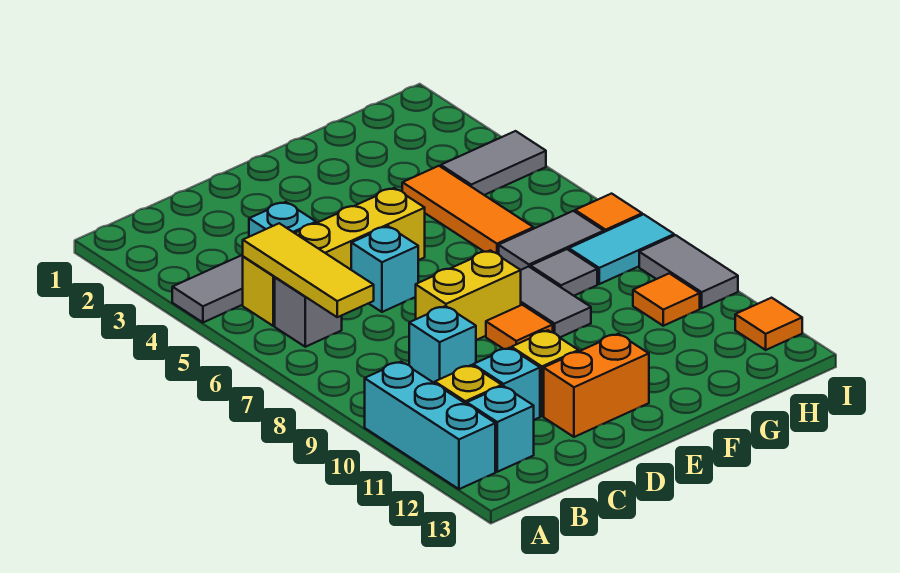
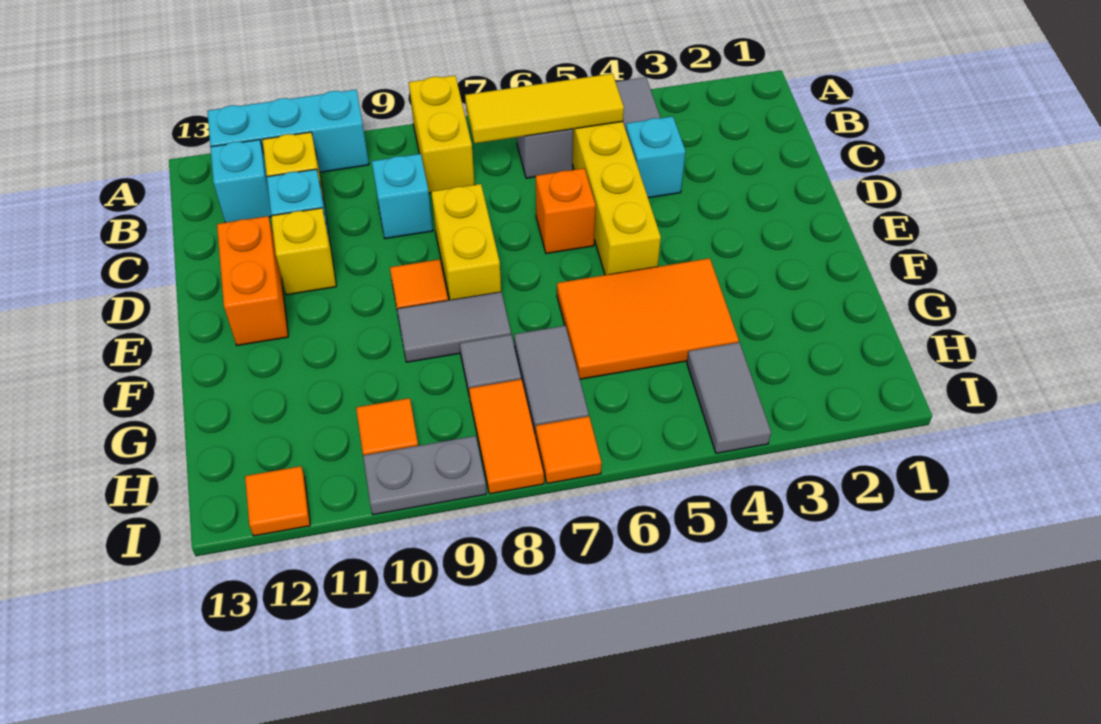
none -> yellow 1x2 brick [409,76,475,193]
cyan 1x1 brick [351,226,418,312] -> orange 1x1 brick [536,168,596,254]
orange 1x3 tile [402,166,533,254] -> orange 2x3 tile [557,258,739,379]
cyan 1x2 tile [569,214,674,284] -> orange 1x2 tile [469,379,544,494]
grey 1x2 tile [639,235,738,308] -> grey 1x2 plate [363,436,486,515]

